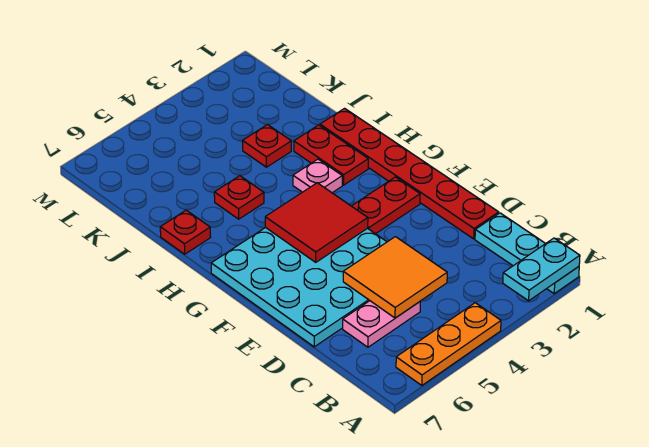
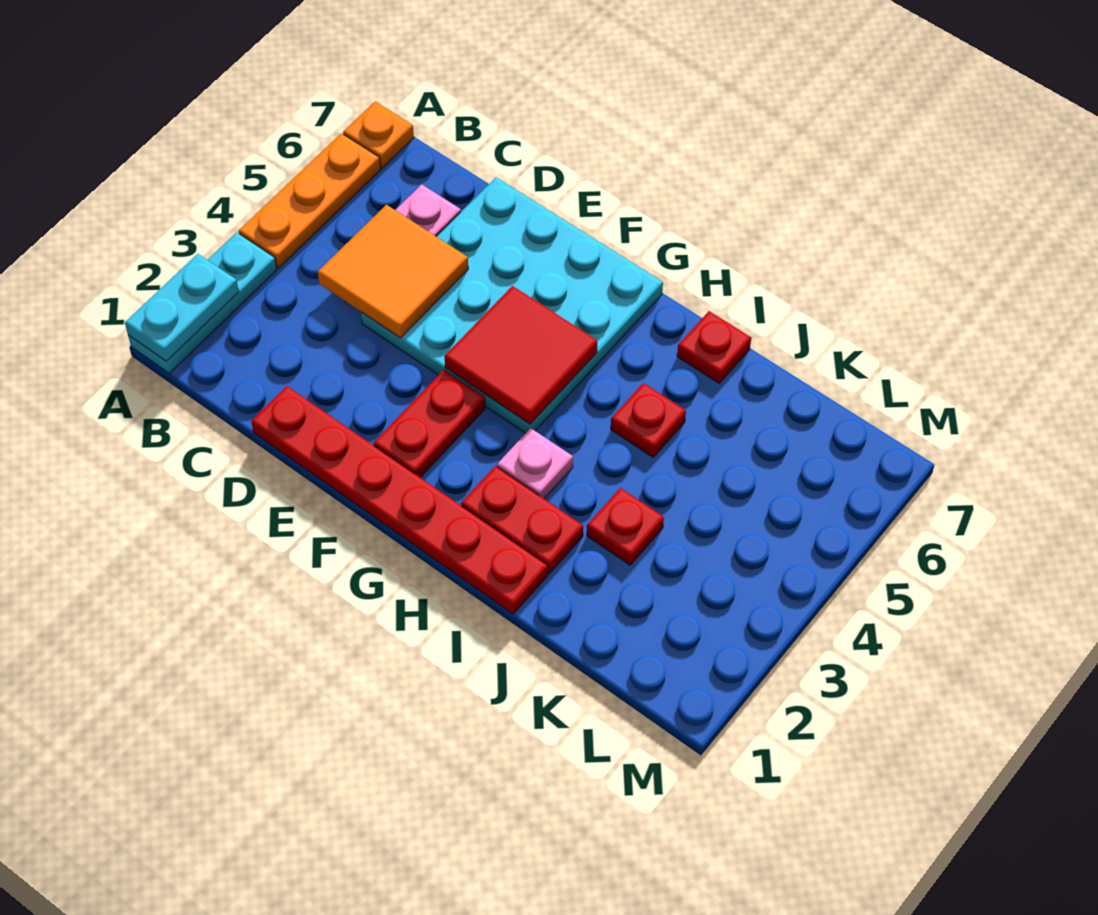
cyan 1x3 plate [475,213,579,293] -> cyan 1x3 plate turned to [128,232,277,373]
none -> orange 1x1 plate [343,102,414,168]

